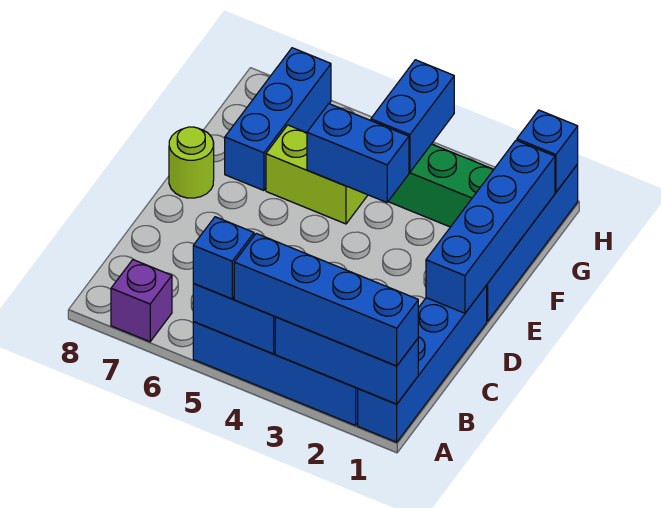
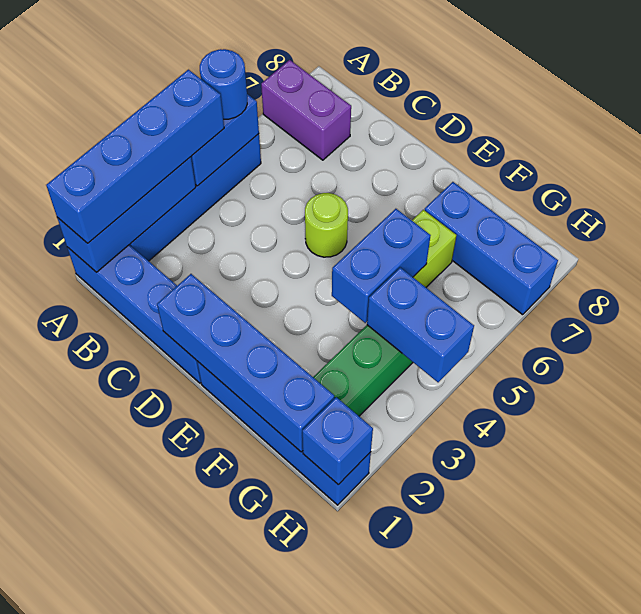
blue 1x1 brick [193,217,254,299] -> blue 1x1 round brick [200,49,247,119]
purple 1x1 brick [111,260,172,342] -> purple 1x2 brick [261,60,351,160]
lime 1x1 round brick [169,127,214,198] -> lime 1x1 round brick moved to [305,193,348,257]

